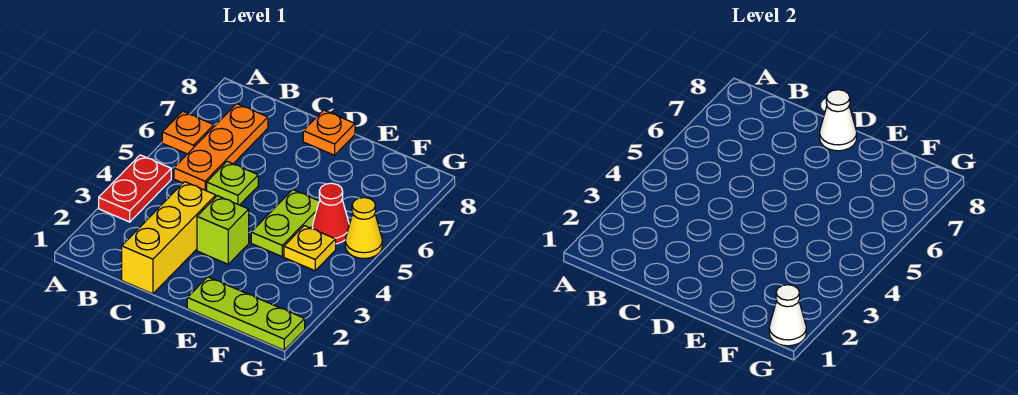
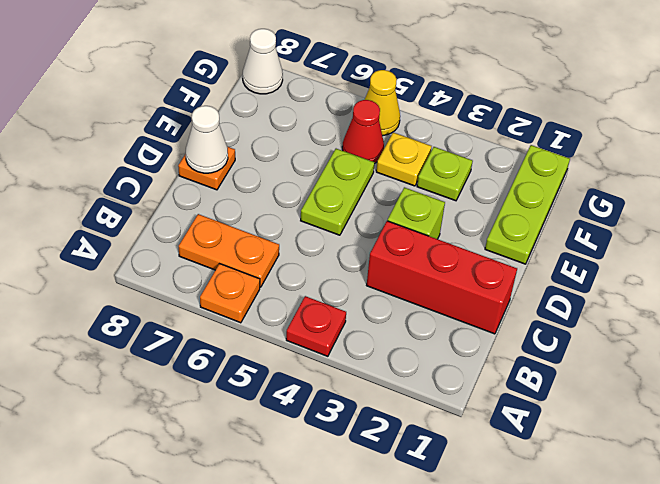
red 1x2 plate [99,155,171,222] -> red 1x1 plate [286,296,346,356]
orange 1x3 plate [174,104,268,191] -> orange 1x2 plate [179,214,279,287]
yellow 1x3 brick [122,182,216,294] -> red 1x3 brick [367,221,517,334]
lime 1x1 plate [207,161,258,205] -> lime 1x1 plate moved to [417,147,473,201]
lime 1x2 plate [251,190,319,256] -> lime 1x2 plate turned to [301,149,374,235]
white 1x1 cone [769,285,806,346] -> white 1x1 cone moved to [243,29,283,94]

